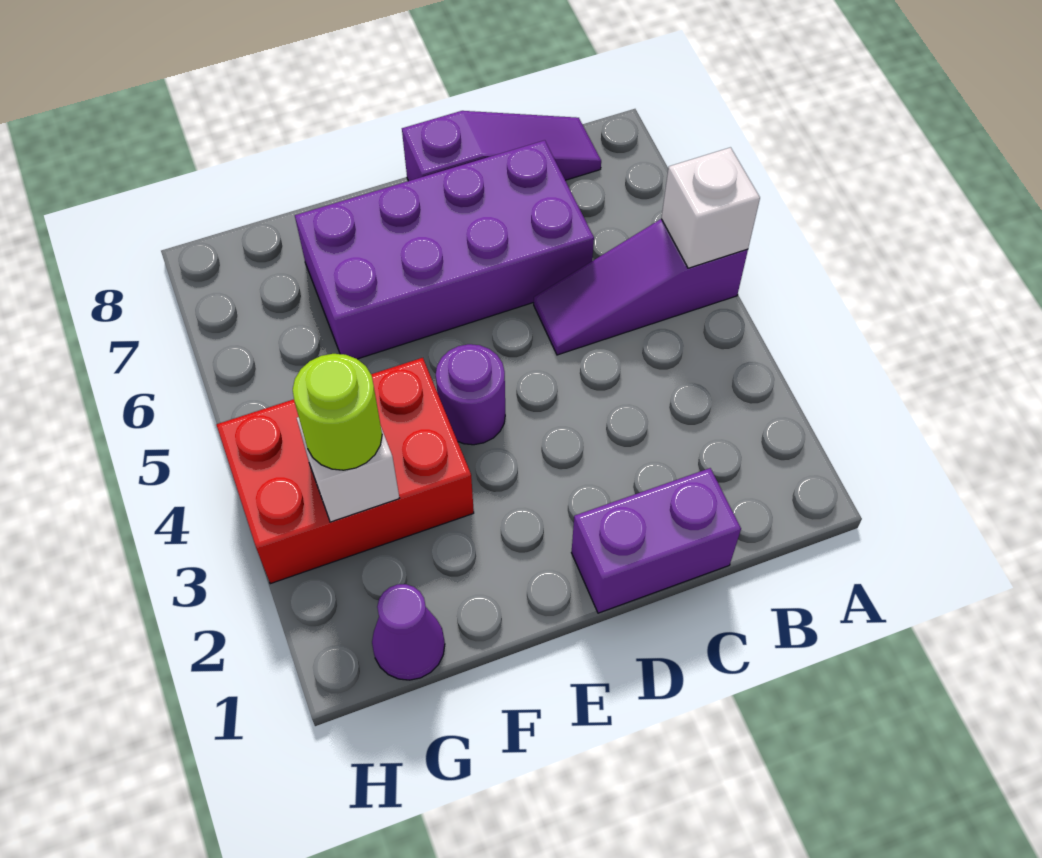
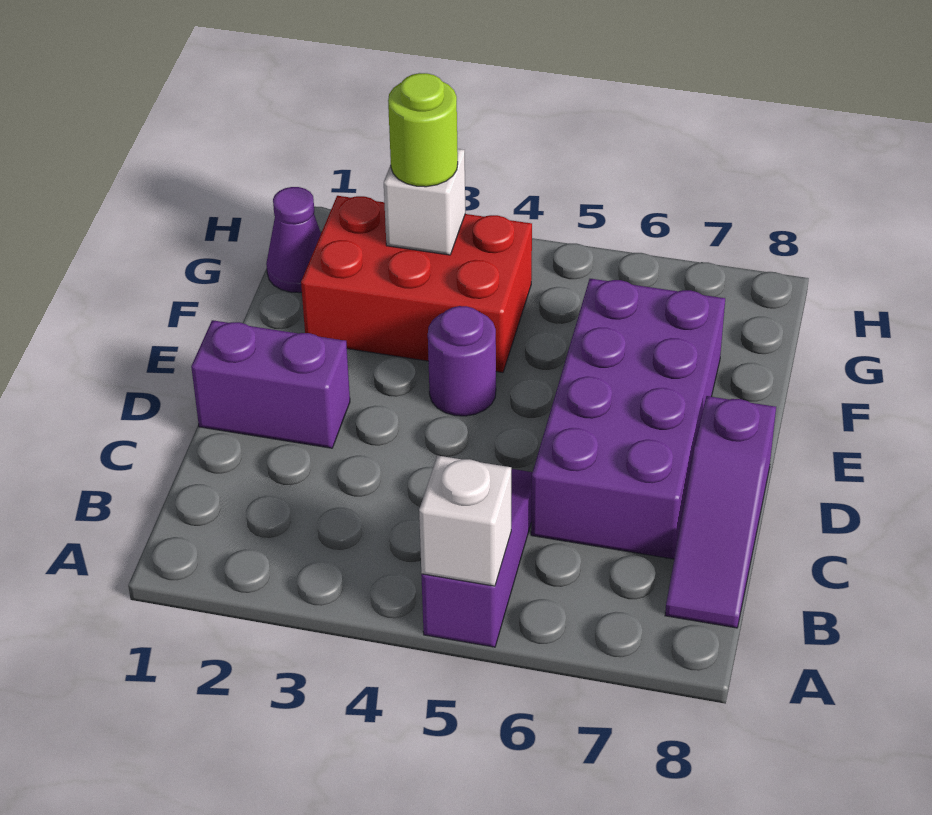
purple 1x2 brick [571,468,741,613] -> purple 1x2 brick turned to [191,320,350,448]
red 2x3 brick [216,358,474,584] -> red 2x3 brick turned to [301,196,532,373]

